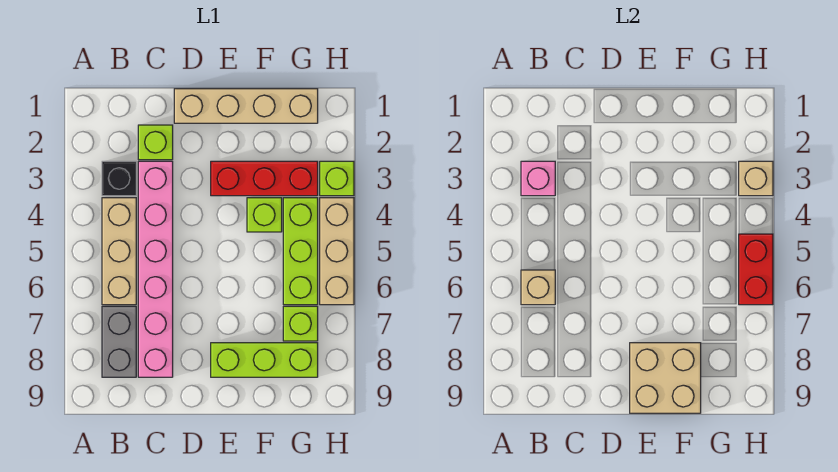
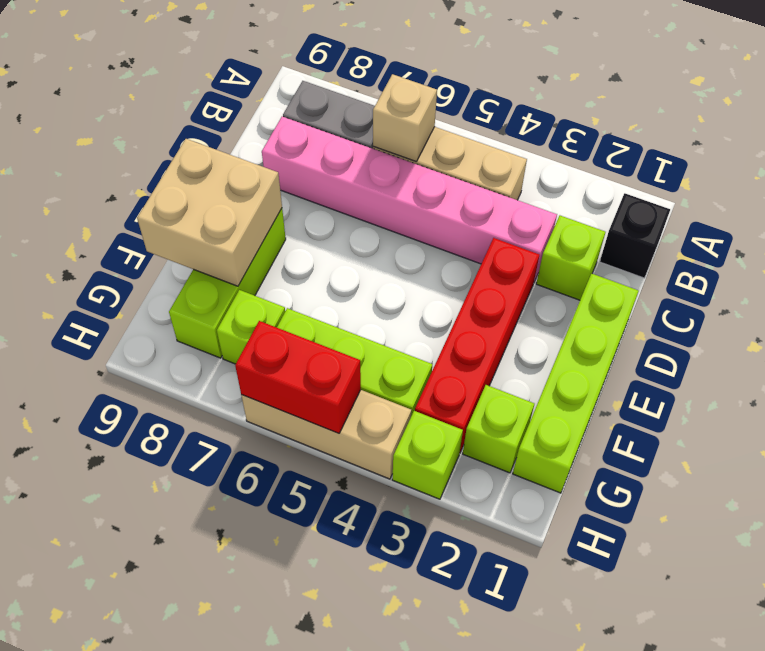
black 1x1 brick [102,161,136,196] -> black 1x1 brick moved to [600,193,670,278]
pink 1x1 brick [521,161,555,196] -> none
tan 1x4 brick [174,89,318,123] -> lime 1x4 brick [513,274,638,493]
red 1x3 brick [211,161,318,196] -> red 1x4 brick [415,238,539,452]
lime 1x1 brick [247,198,282,232] -> lime 1x1 brick moved to [463,385,534,473]
tan 1x1 brick [739,161,773,196] -> none

